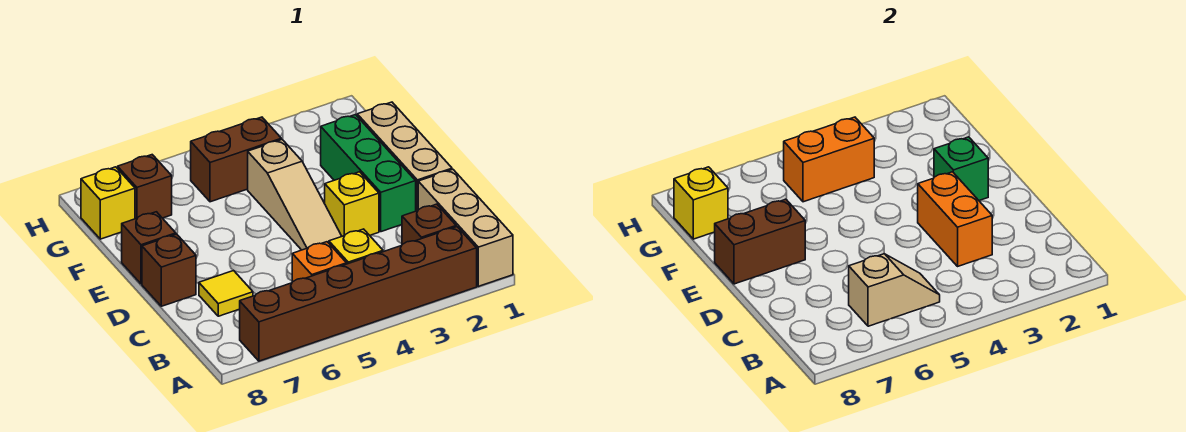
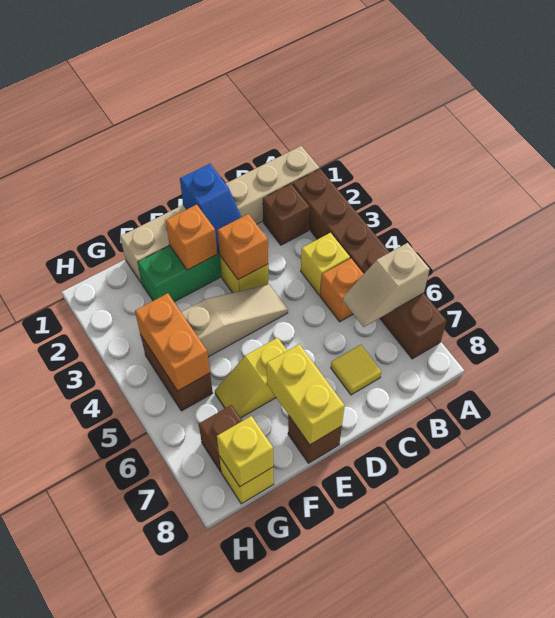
tan 1x2 slope [849,254,940,326] -> tan 1x2 slope turned to [343,243,430,327]
orange 1x2 brick [918,172,992,266] -> orange 1x1 brick [218,214,268,280]
none -> blue 1x2 slope [180,164,241,253]
brown 1x1 brick [142,234,196,306] -> none
green 1x1 brick [934,137,988,200] -> orange 1x1 brick [166,205,217,270]
none -> yellow 1x2 slope [215,338,287,418]
brown 1x2 brick [715,199,805,284] -> yellow 1x2 brick [267,344,345,445]

